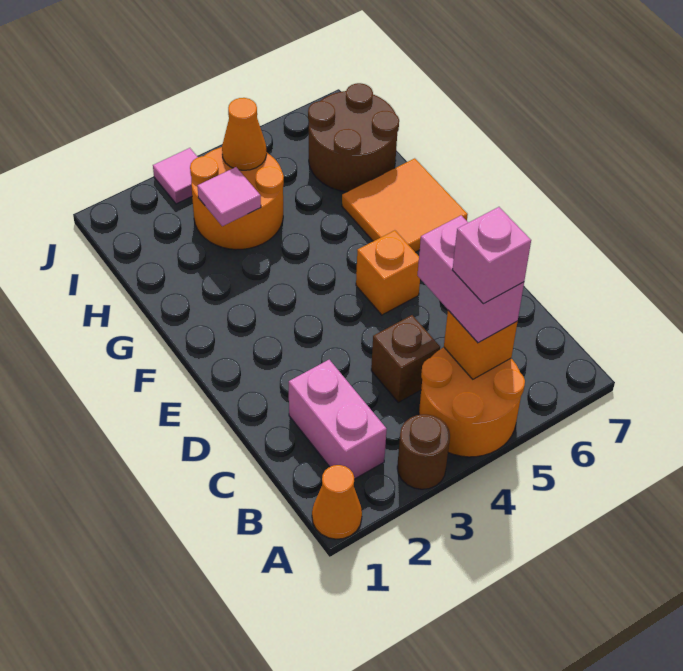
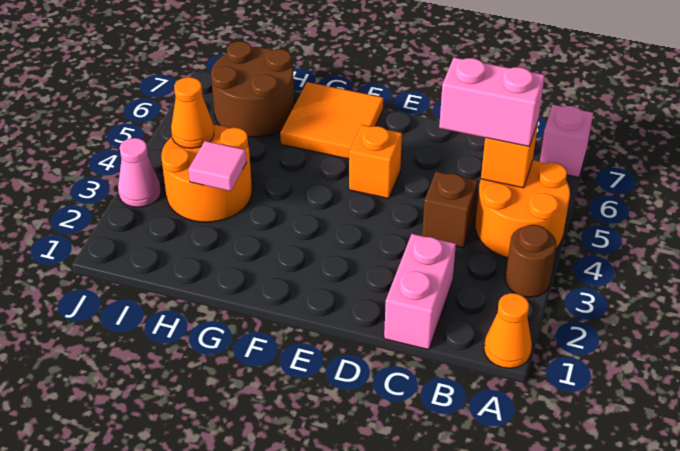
pink 1x2 brick [289,360,387,479] -> pink 1x2 brick turned to [384,234,456,350]
pink 1x1 brick [453,207,531,304] -> pink 1x1 brick moved to [540,105,593,177]
pink 1x1 tile [153,148,198,204] -> pink 1x1 cone [118,138,161,207]

